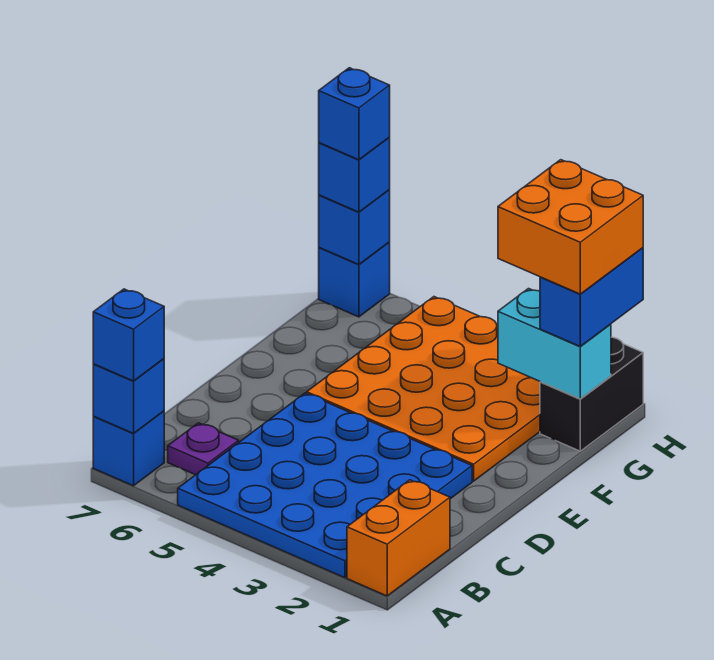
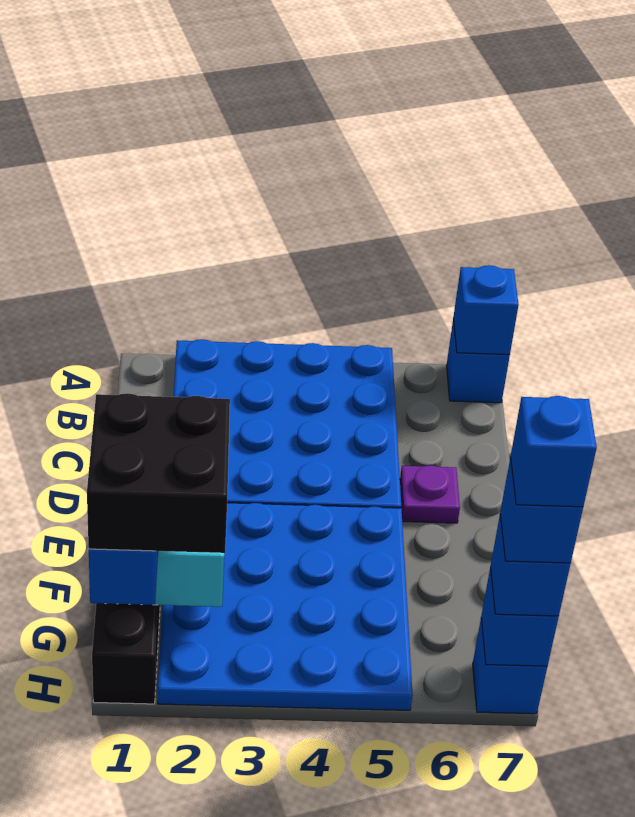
orange 1x2 brick [347,480,450,596] -> none
blue 1x1 brick [93,289,164,381] -> blue 1x1 brick moved to [511,396,597,507]
purple 1x1 plate [168,423,239,475] -> purple 1x1 plate moved to [400,465,460,523]
orange 4x4 plate [307,297,540,481] -> blue 4x4 plate [158,503,413,710]
orange 2x2 brick [498,160,643,294] -> black 2x2 brick [87,393,230,553]

